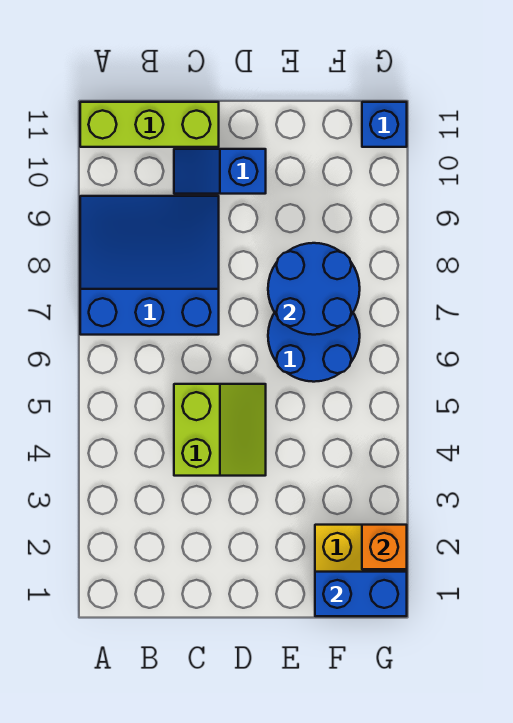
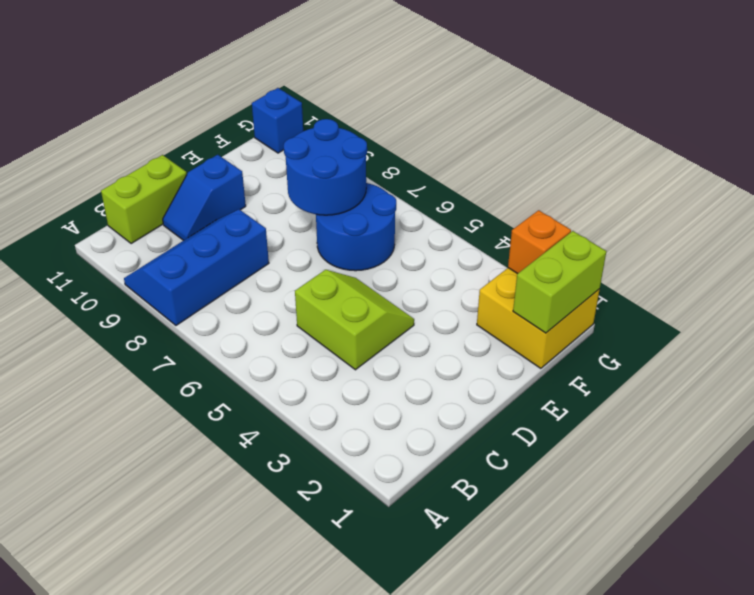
blue 3x3 slope [80,196,219,335] -> blue 2x3 slope [124,209,269,325]
lime 1x3 brick [80,102,219,147] -> lime 1x2 brick [101,155,187,244]
blue 1x2 brick [315,572,407,616] -> lime 1x2 brick [513,231,606,333]

